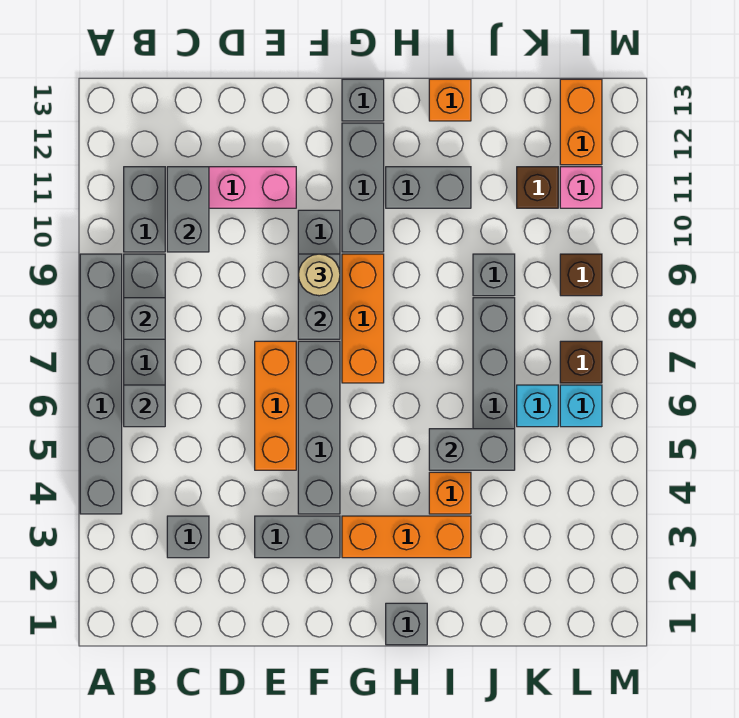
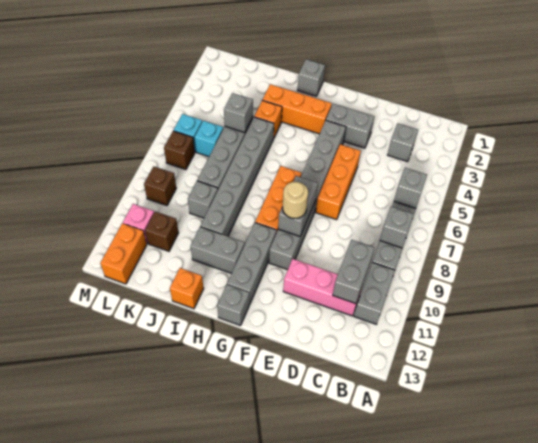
grey 1x6 brick [80,254,122,514] -> grey 1x6 brick moved to [200,117,274,236]
grey 1x2 brick [429,429,515,470] -> grey 1x1 brick [224,93,253,133]

